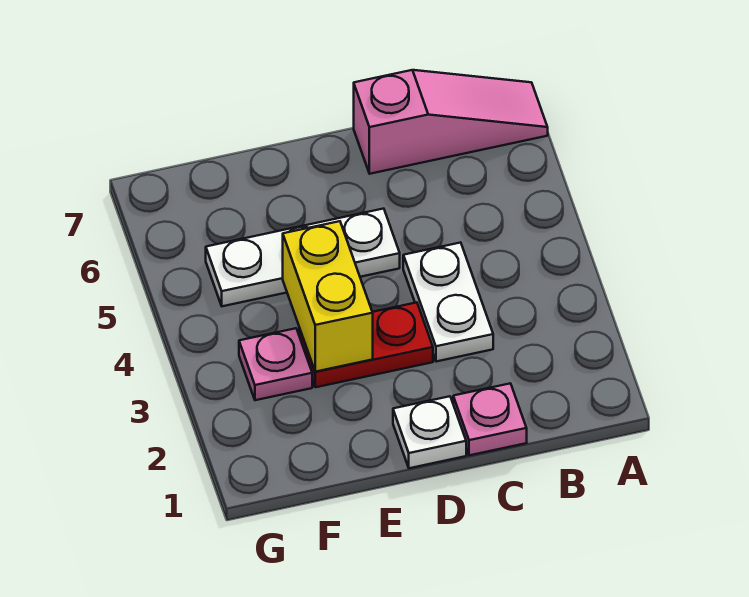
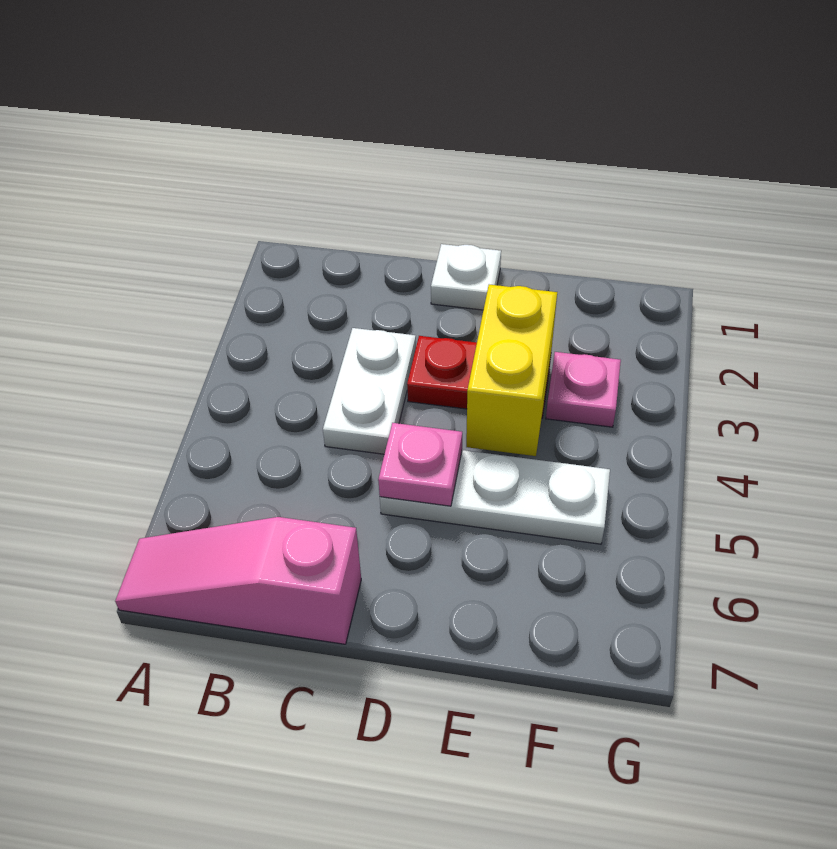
pink 1x1 plate [453,383,527,455] -> pink 1x1 plate moved to [378,423,462,506]

